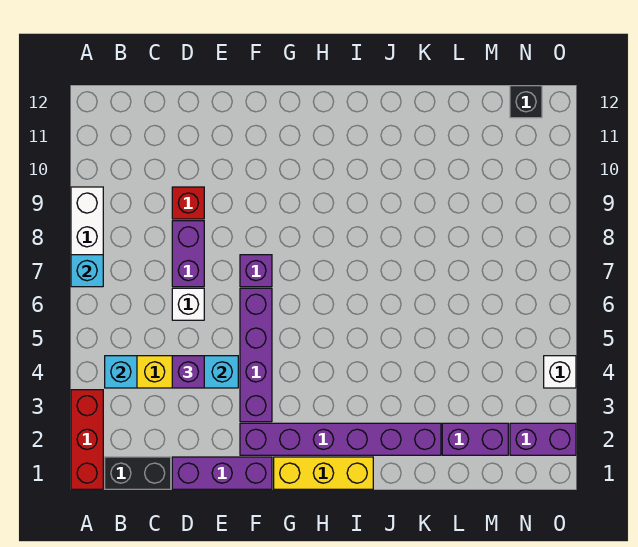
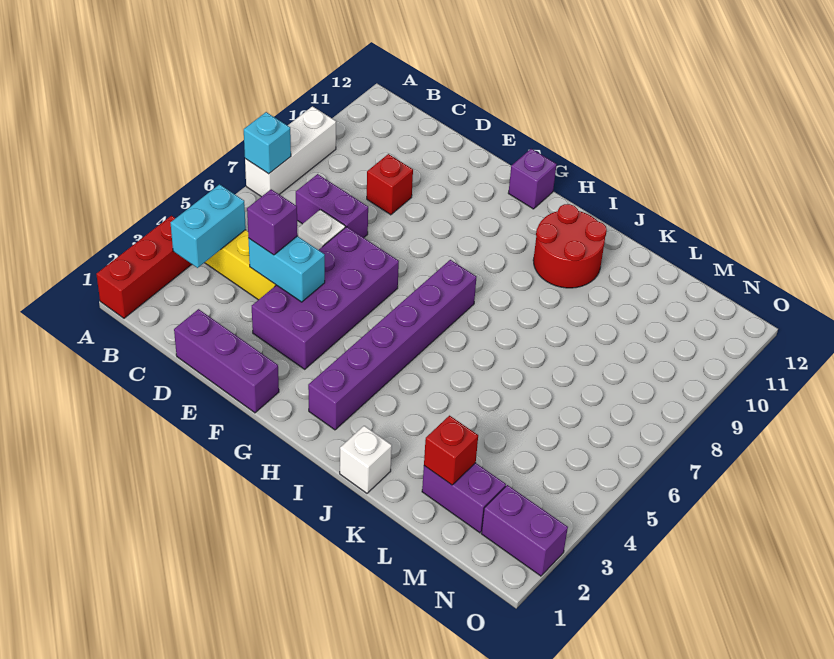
black 1x2 brick [105,457,171,489] -> none
cyan 1x1 brick [105,356,137,388] -> cyan 1x2 brick [171,184,246,268]
purple 1x2 brick [172,221,204,287] -> purple 1x2 brick turned to [296,174,368,238]
purple 1x6 brick [240,423,441,455] -> purple 1x6 brick turned to [308,260,476,430]
purple 1x4 brick [240,288,272,422] -> purple 2x4 brick [252,227,399,369]
purple 1x1 brick [240,255,272,287] -> purple 1x1 brick moved to [508,149,557,209]
yellow 1x3 brick [274,457,373,489] -> none
none -> red 2x2 round brick [533,204,607,288]
none -> red 1x1 brick [424,416,478,485]
black 1x1 brick [510,86,542,118] -> none
white 1x1 brick [544,356,576,388] -> white 1x1 brick moved to [340,426,392,493]

